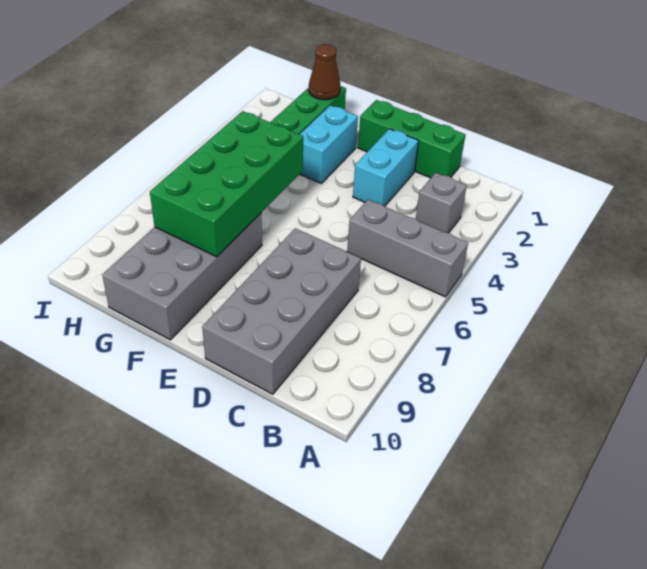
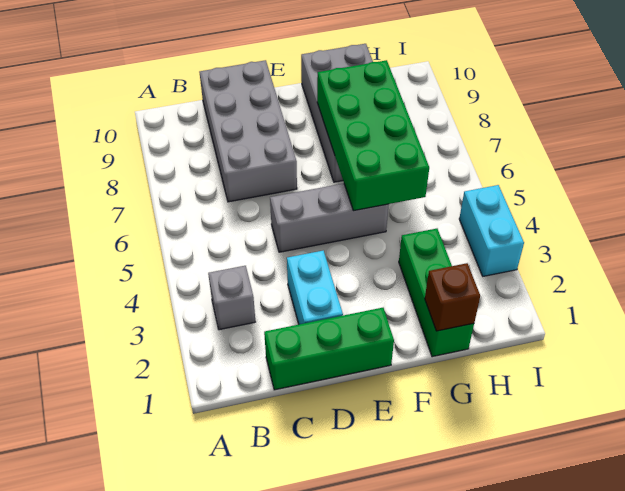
grey 1x3 brick [347,200,468,297] -> grey 1x3 brick moved to [270,184,389,252]
cyan 1x2 brick [300,105,358,184] -> cyan 1x2 brick moved to [459,185,524,276]
brown 1x1 cone [309,44,340,100] -> brown 1x1 brick [425,263,480,331]

